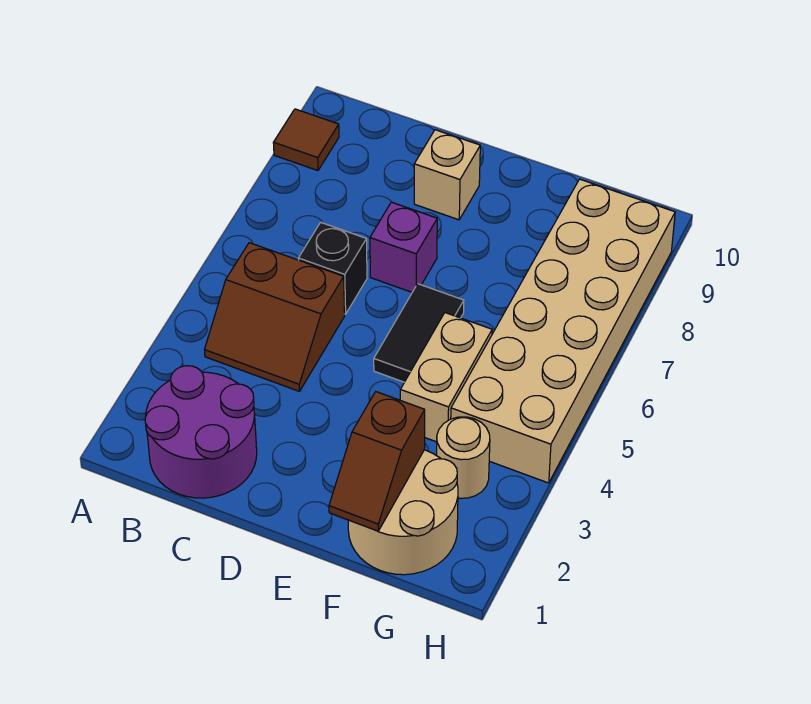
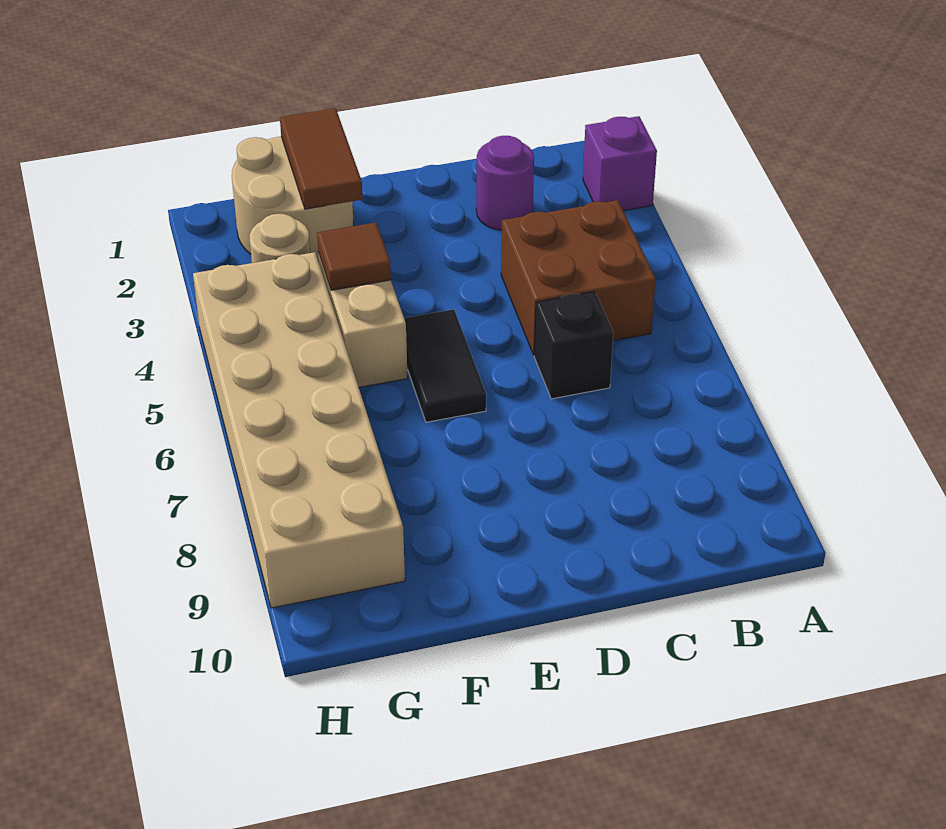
brown 1x1 tile [273,109,339,171] -> brown 1x1 tile moved to [317,222,391,290]
purple 2x2 round brick [145,366,257,498] -> purple 1x1 round brick [476,136,534,230]
brown 2x2 slope [205,243,345,391] -> brown 2x2 brick [501,200,656,355]
purple 1x1 brick [370,202,437,292] -> purple 1x1 brick moved to [583,116,657,211]
tan 1x1 brick [414,130,480,220] -> none
brown 1x2 slope [329,392,425,531] -> brown 1x2 tile [280,108,363,209]

